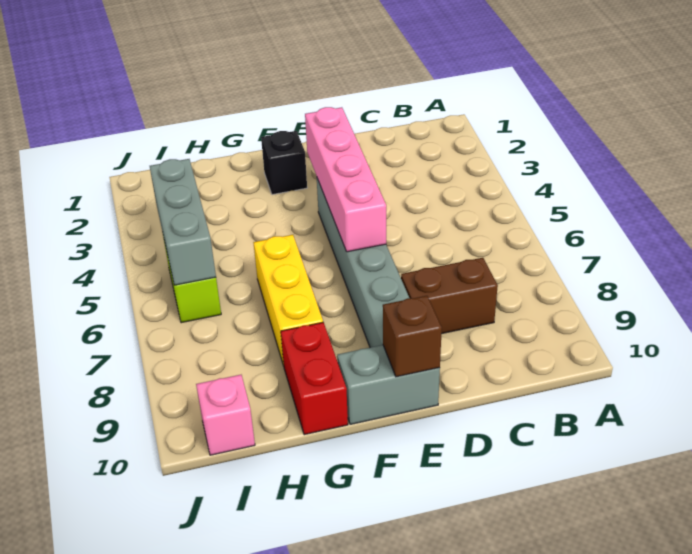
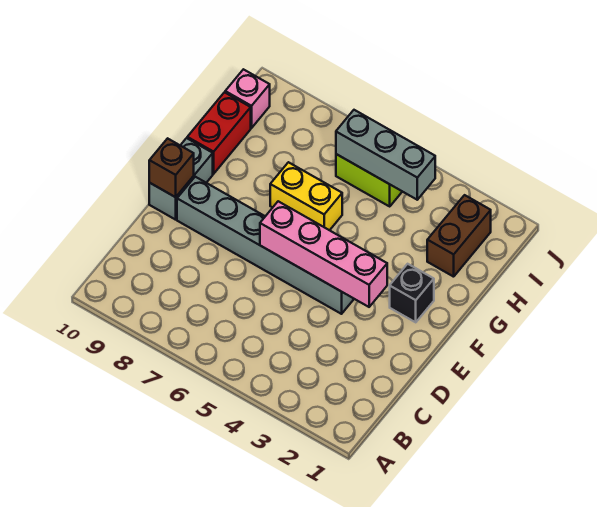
brown 1x2 brick [401,258,498,334] -> brown 1x2 brick moved to [427,195,491,277]
yellow 1x3 brick [253,235,323,366] -> yellow 1x2 brick [270,162,342,230]
red 1x2 brick [281,322,348,435] -> red 1x2 brick turned to [187,92,251,174]

